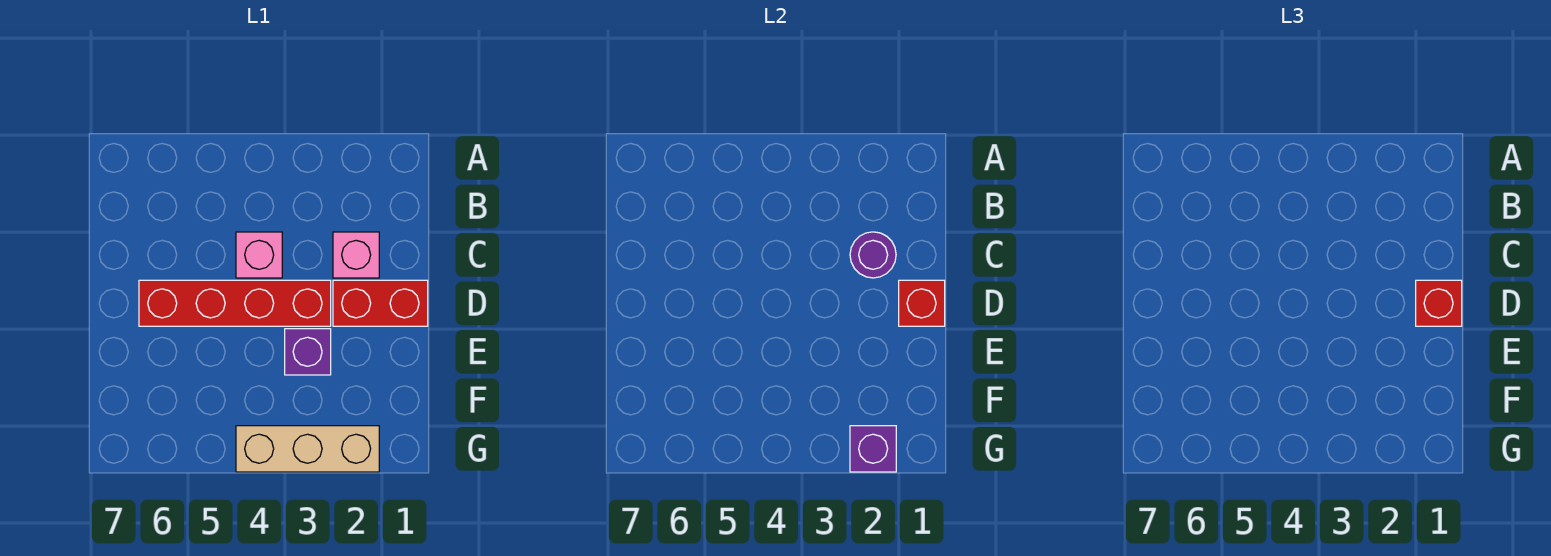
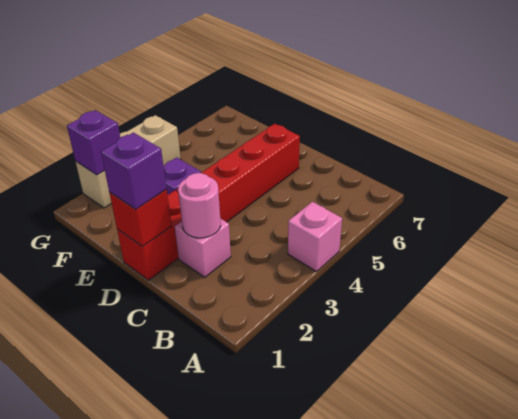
purple 1x1 round brick [850,232,896,278] -> pink 1x1 round brick [178,173,221,238]
pink 1x1 brick [236,232,282,278] -> pink 1x1 brick moved to [288,202,342,272]
red 1x1 brick [1416,280,1462,326] -> purple 1x1 brick [101,132,167,209]

